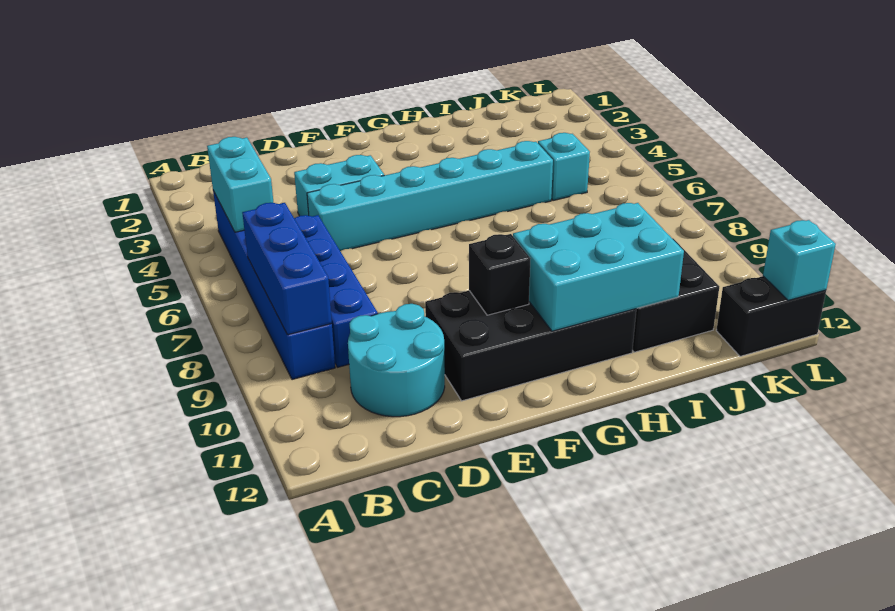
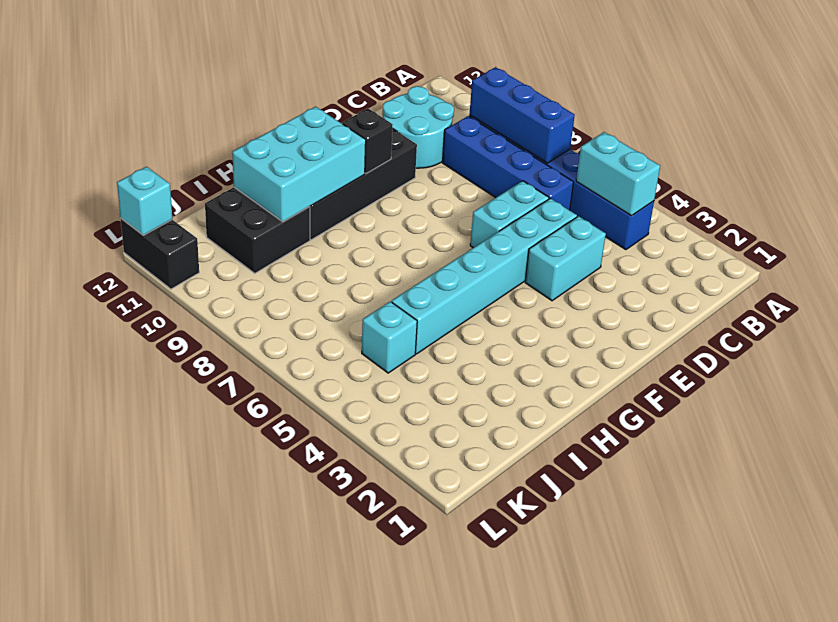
none -> cyan 1x2 brick [470,181,549,248]
black 1x2 brick [716,276,826,356] -> black 1x2 brick turned to [121,219,199,289]

